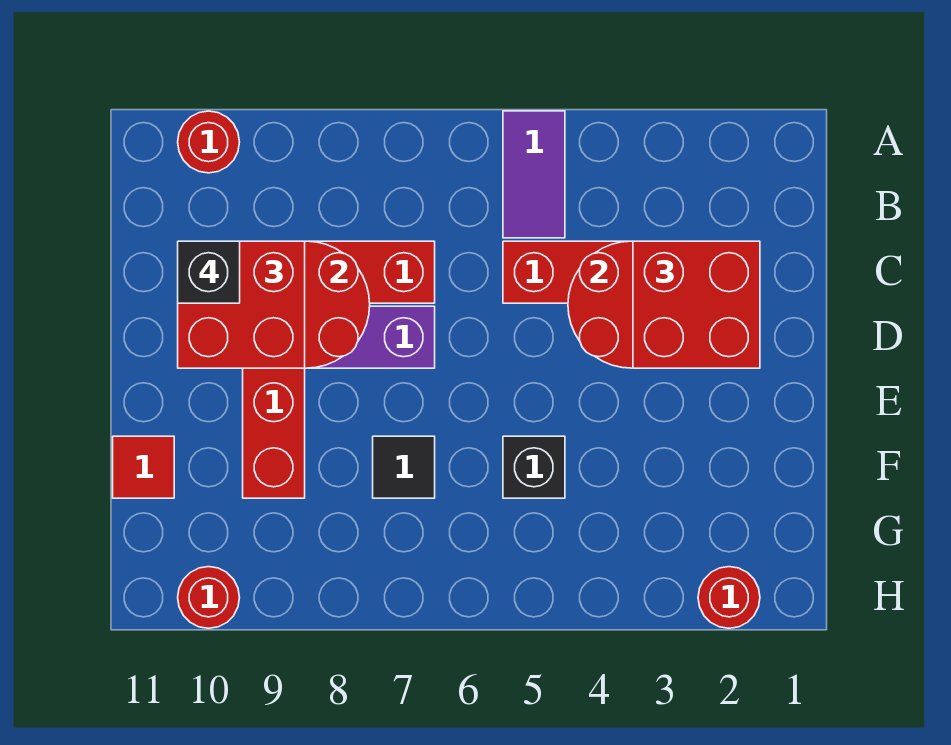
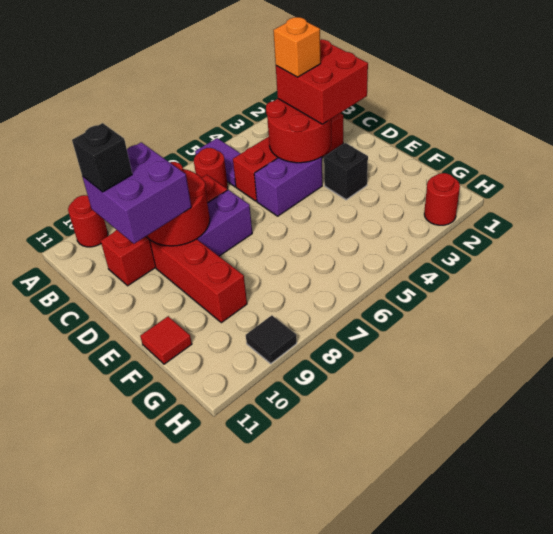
none -> orange 1x1 brick [273,17,321,77]
red 2x2 brick [178,241,305,368] -> purple 2x2 brick [82,142,191,244]
none -> purple 1x2 brick [254,157,322,216]
black 1x1 brick [503,436,565,498] -> black 1x1 brick moved to [324,143,368,200]
black 1x1 tile [373,436,435,498] -> black 1x1 tile moved to [246,315,297,364]
red 1x1 round brick [178,567,240,628] -> red 1x1 round brick moved to [194,148,228,189]

